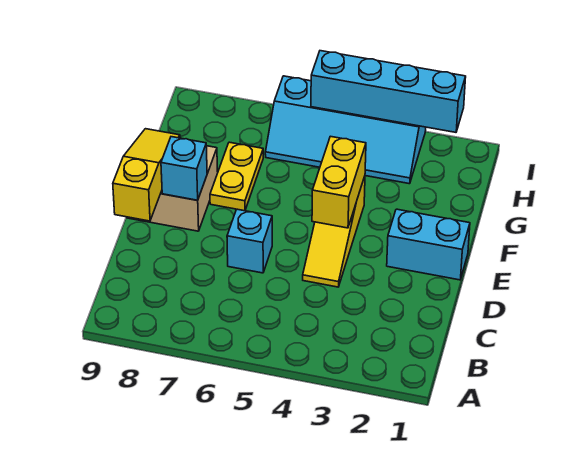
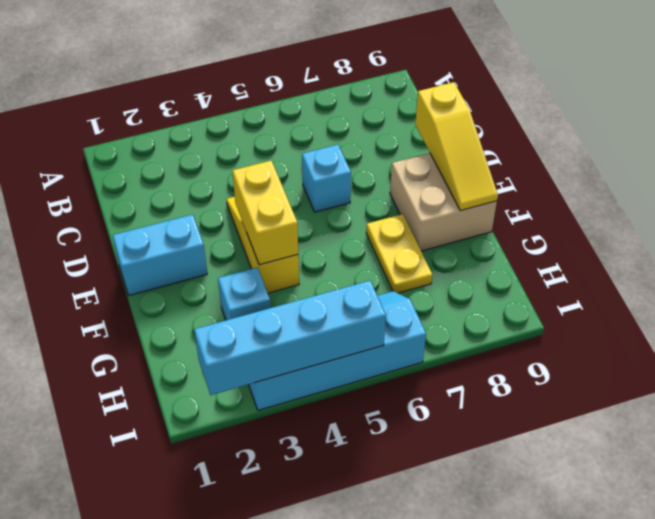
cyan 1x1 brick [161,137,207,200] -> cyan 1x1 brick moved to [218,267,271,320]

